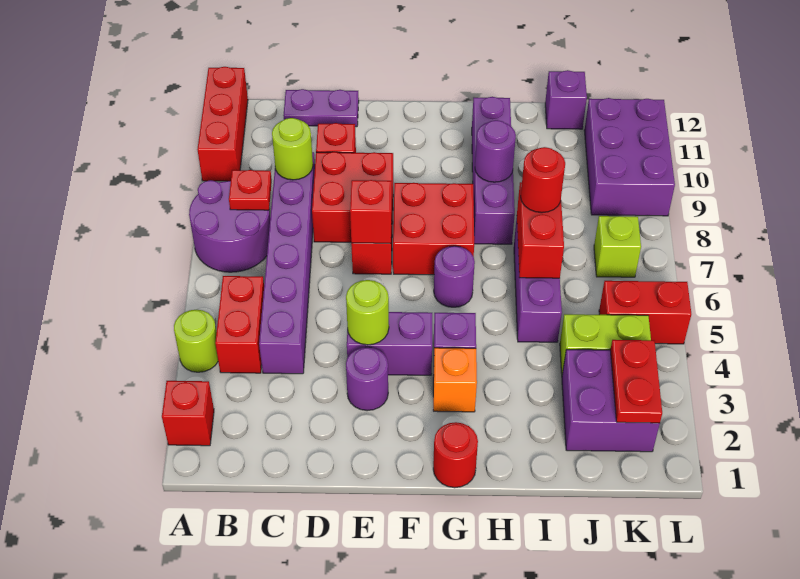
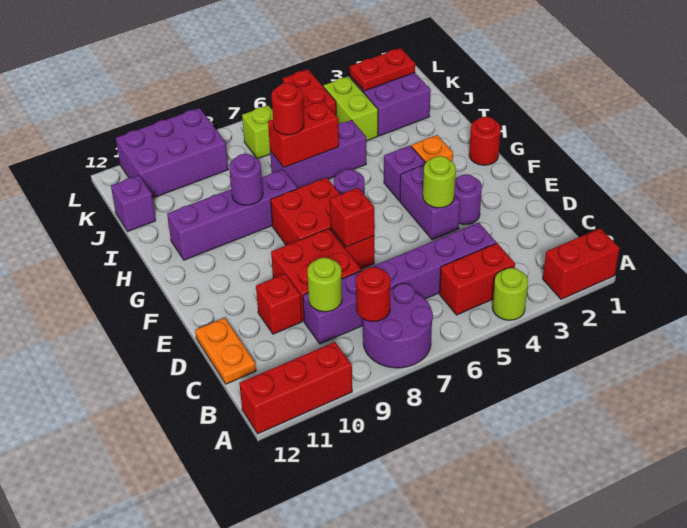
red 1x1 brick [162,381,214,446] -> red 1x2 brick [543,228,620,299]
red 1x1 plate [229,170,272,210] -> red 1x1 round brick [356,267,391,322]
purple 1x2 plate [283,89,359,127] -> orange 1x2 plate [195,318,256,384]

